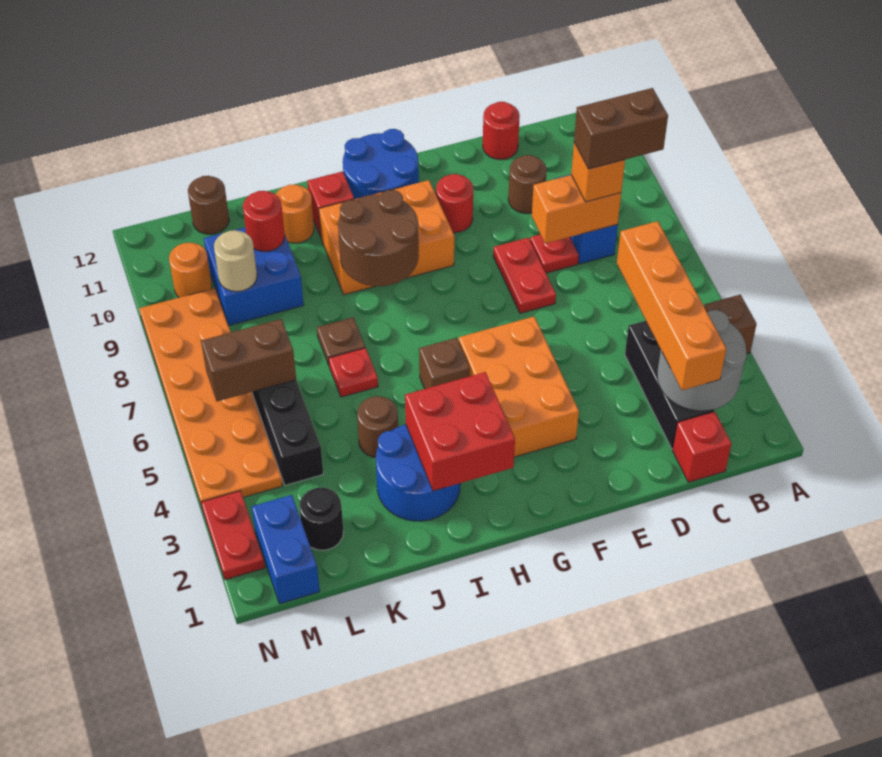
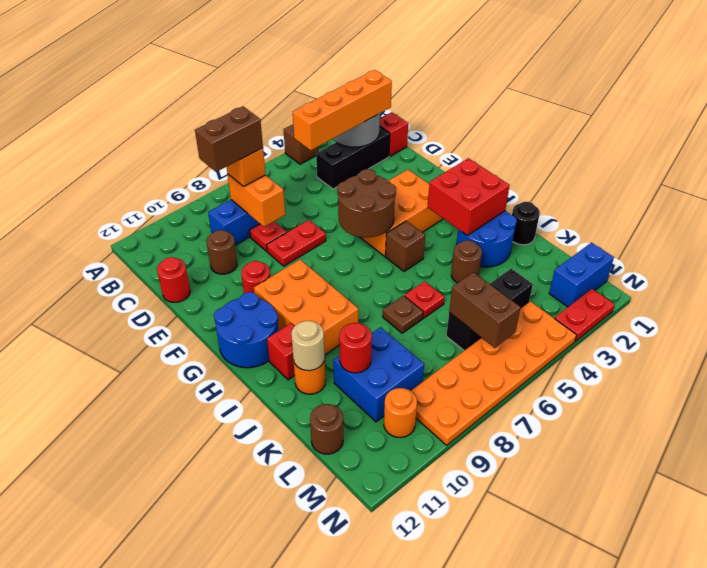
brown 1x2 brick [574,88,668,169] -> brown 1x2 brick turned to [195,106,263,172]
brown 2x2 round brick [338,190,419,286] -> brown 2x2 round brick moved to [337,169,396,237]
black 1x1 round brick [299,487,344,550] -> black 1x1 round brick moved to [512,202,540,245]
tan 1x1 round brick [214,230,257,292] -> tan 1x1 round brick moved to [291,321,325,371]

